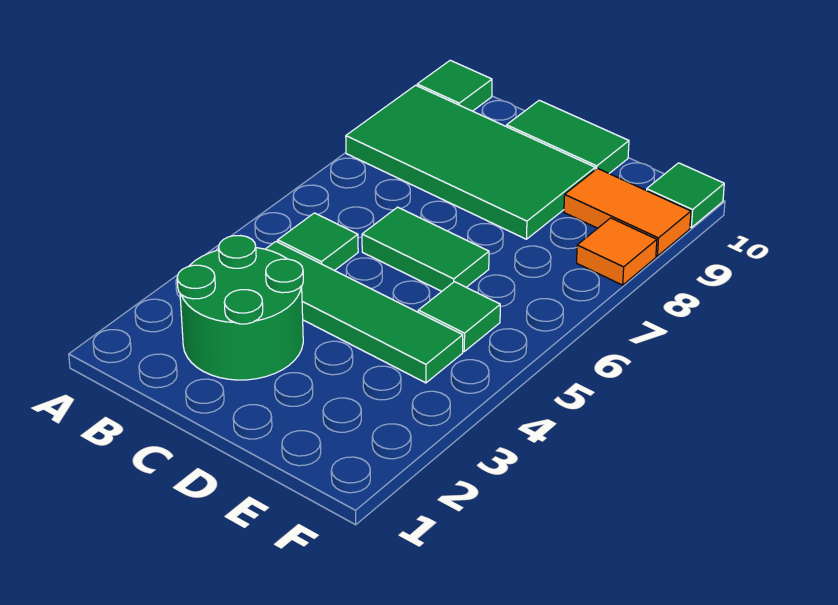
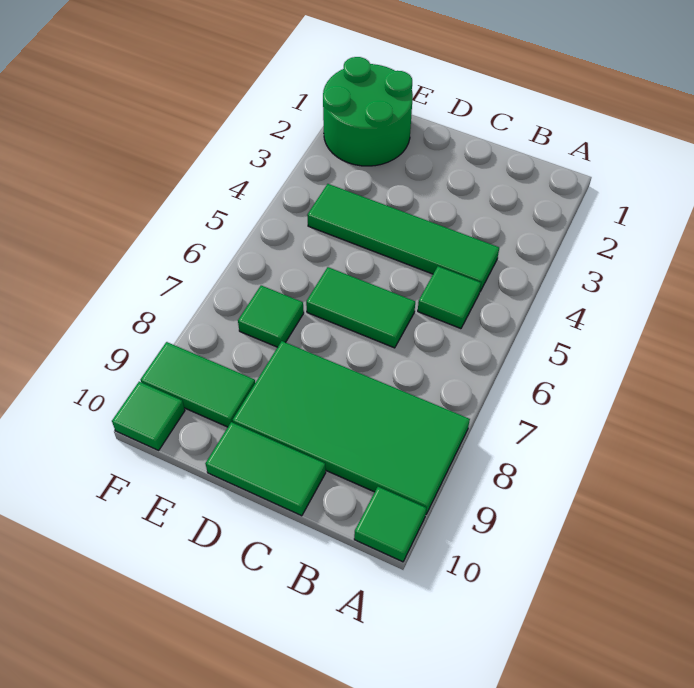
green 2x2 round brick [177,236,303,380] -> green 2x2 round brick moved to [323,57,413,166]
green 1x1 tile [418,282,500,351] -> green 1x1 tile moved to [238,286,304,347]
orange 1x2 tile [564,168,691,256] -> green 1x2 tile [141,342,255,427]
orange 1x1 tile [577,218,657,285] -> none

